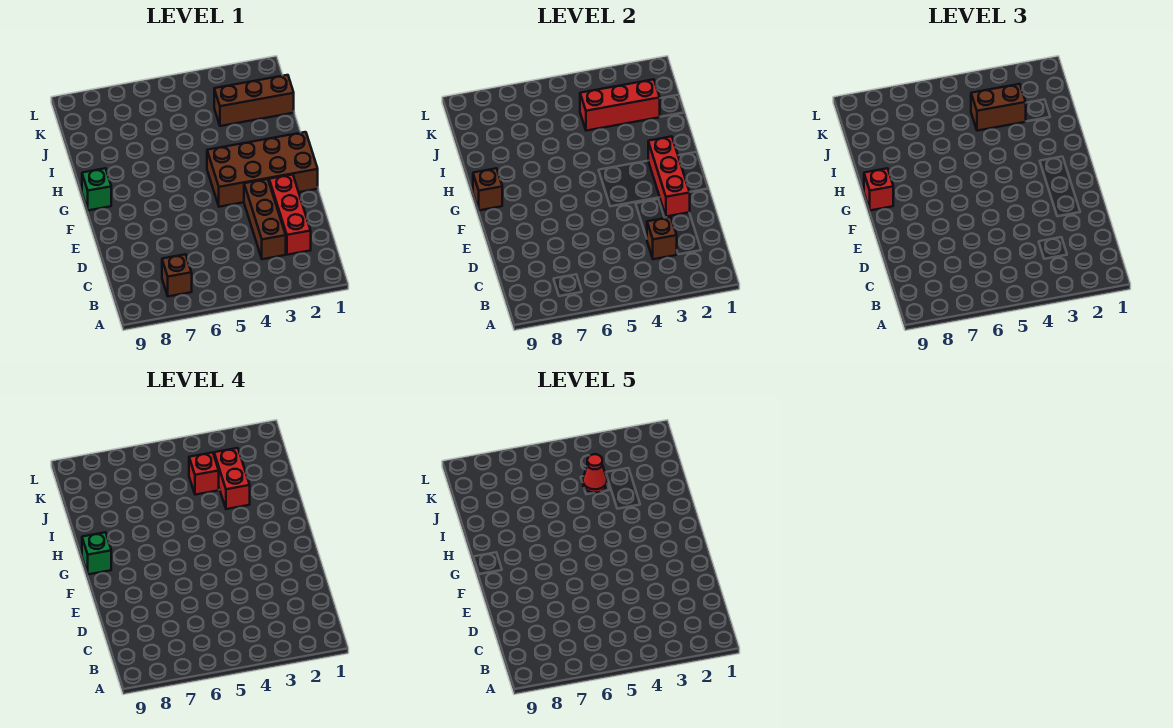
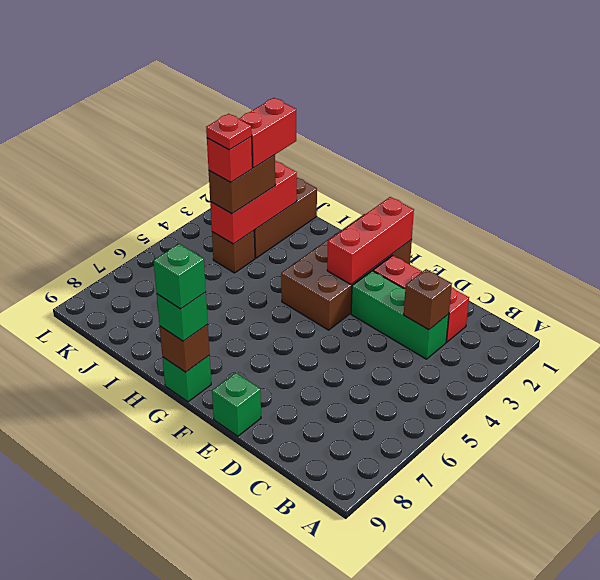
brown 1x1 brick [162,254,192,296] -> brown 1x1 brick moved to [212,231,255,273]
brown 1x3 brick [244,179,286,259] -> green 1x3 brick [351,271,449,359]
red 1x3 brick [648,136,690,216] -> red 1x3 brick turned to [327,197,414,284]
none -> green 1x1 brick [212,373,261,436]
red 1x1 brick [864,168,893,210] -> green 1x1 brick [157,292,208,341]
red 1x2 brick [214,448,250,509] -> red 1x2 brick turned to [239,98,296,168]
red 1x1 cone [583,454,607,493] -> red 1x1 plate [206,114,252,150]

